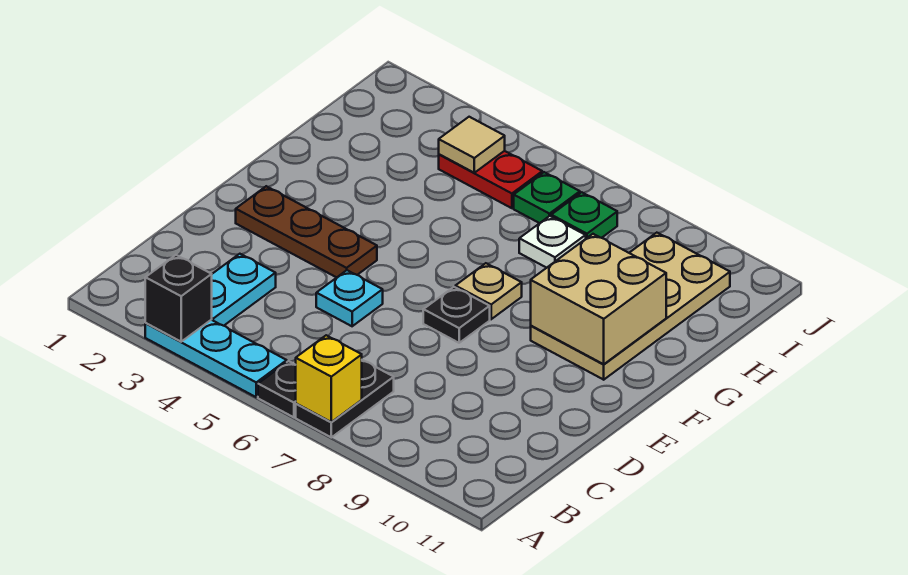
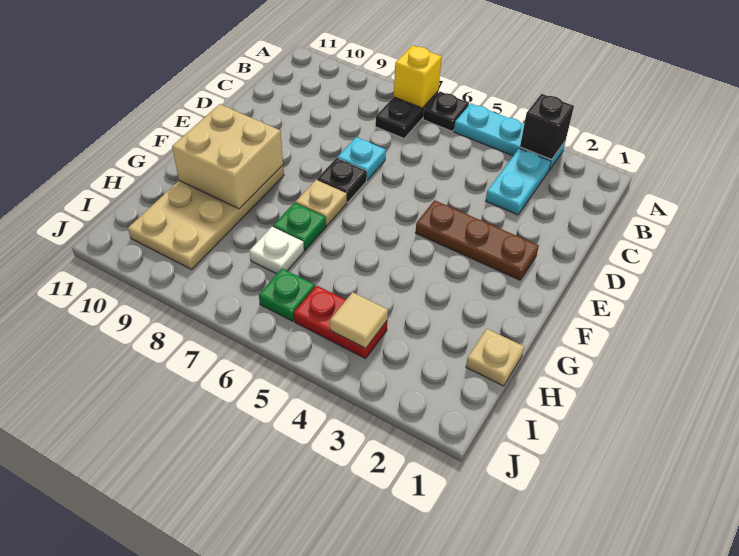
cyan 1x1 plate [316,270,383,326] -> cyan 1x1 plate moved to [337,137,386,180]
none -> tan 1x1 plate [466,329,524,386]
green 1x1 plate [551,192,617,238] -> green 1x1 plate moved to [273,203,326,250]

